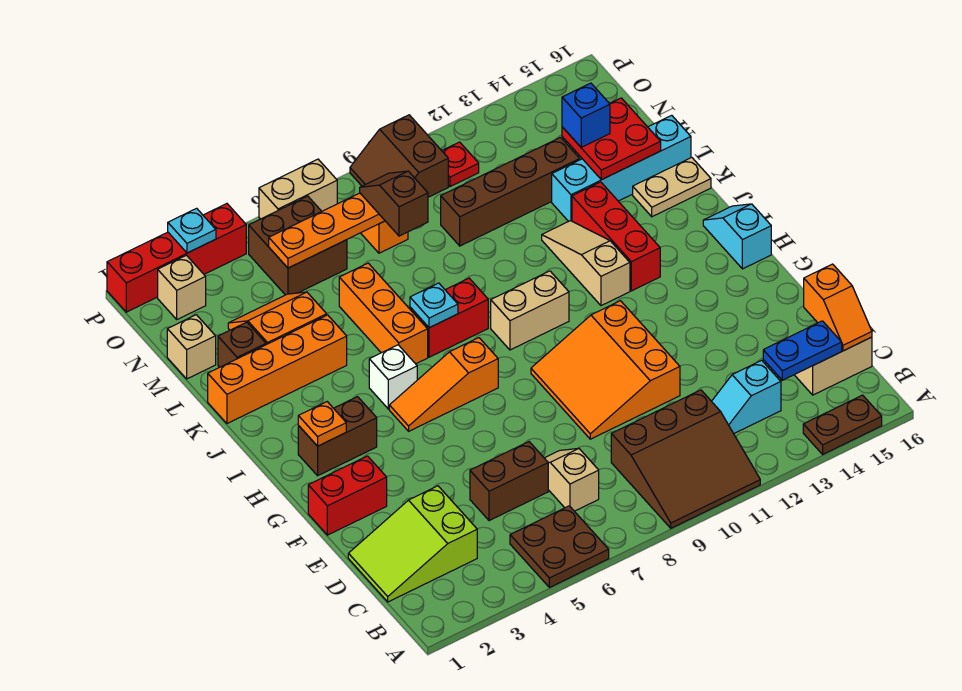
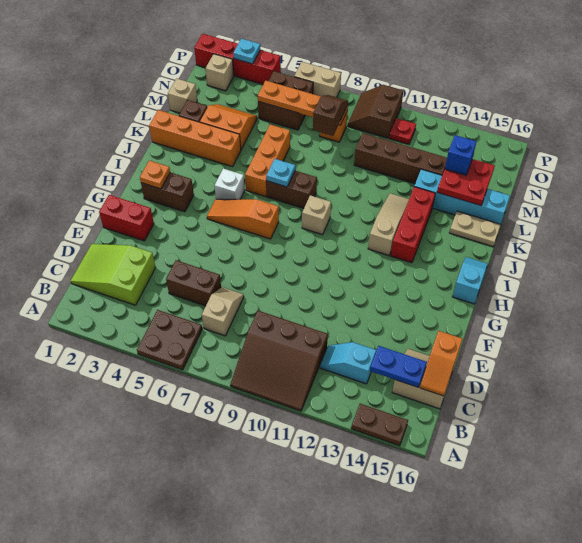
orange 3x3 slope [531,301,680,439] -> none
tan 1x2 brick [491,271,569,350] -> tan 1x1 brick [302,195,331,235]
red 1x2 brick [410,278,488,357] -> brown 1x2 brick [267,171,317,208]

